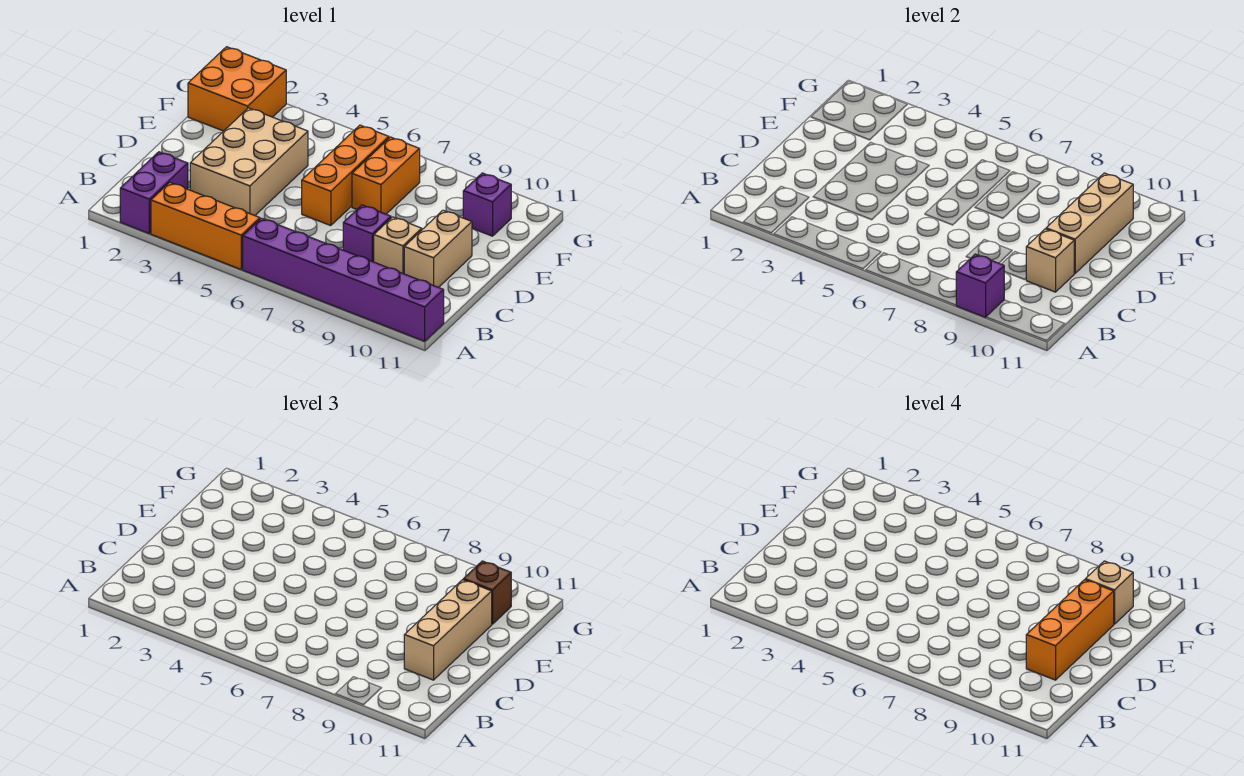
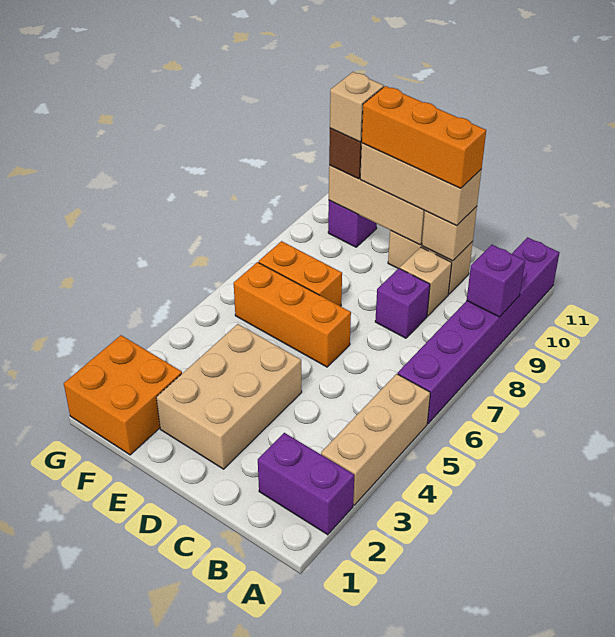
orange 1x3 brick [151,182,260,269] -> tan 1x3 brick [321,374,430,505]
tan 2x3 brick [190,108,308,215] -> tan 2x3 brick turned to [156,324,302,469]

